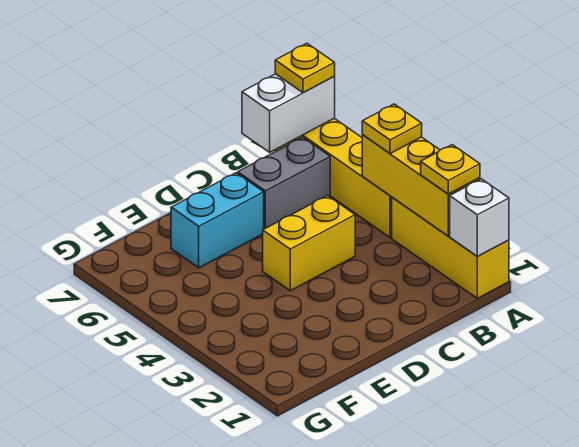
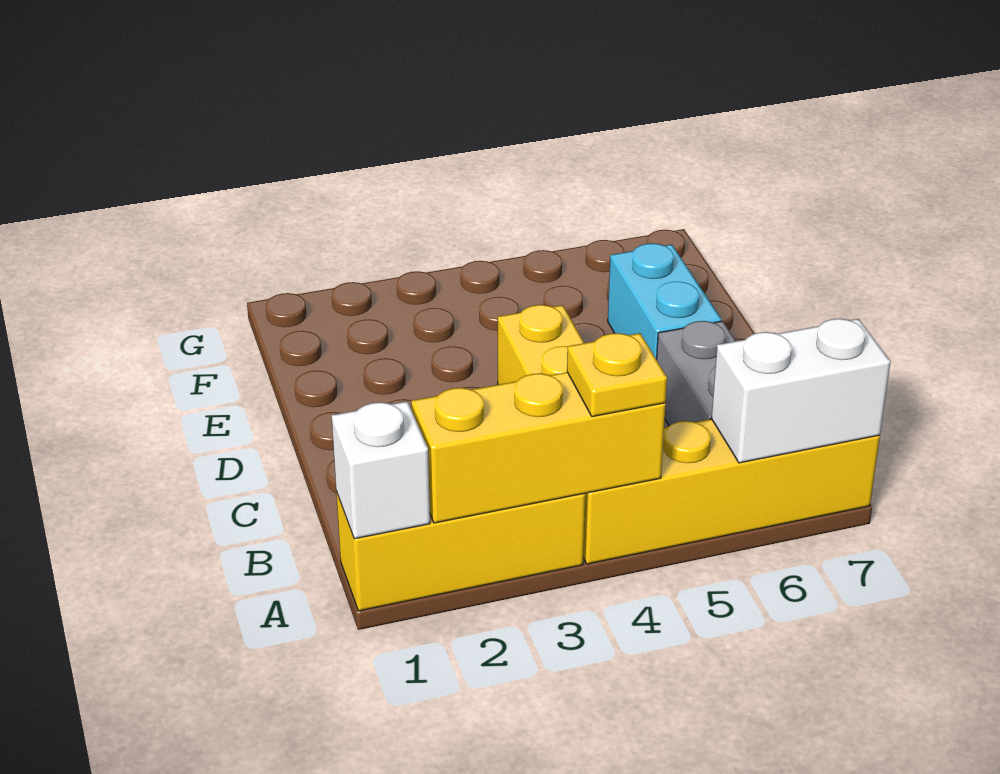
yellow 1x1 plate [421,145,480,194] -> none
white 1x2 brick [242,74,335,152] -> white 1x2 brick turned to [711,319,891,463]
yellow 1x1 plate [275,43,335,93] -> none

